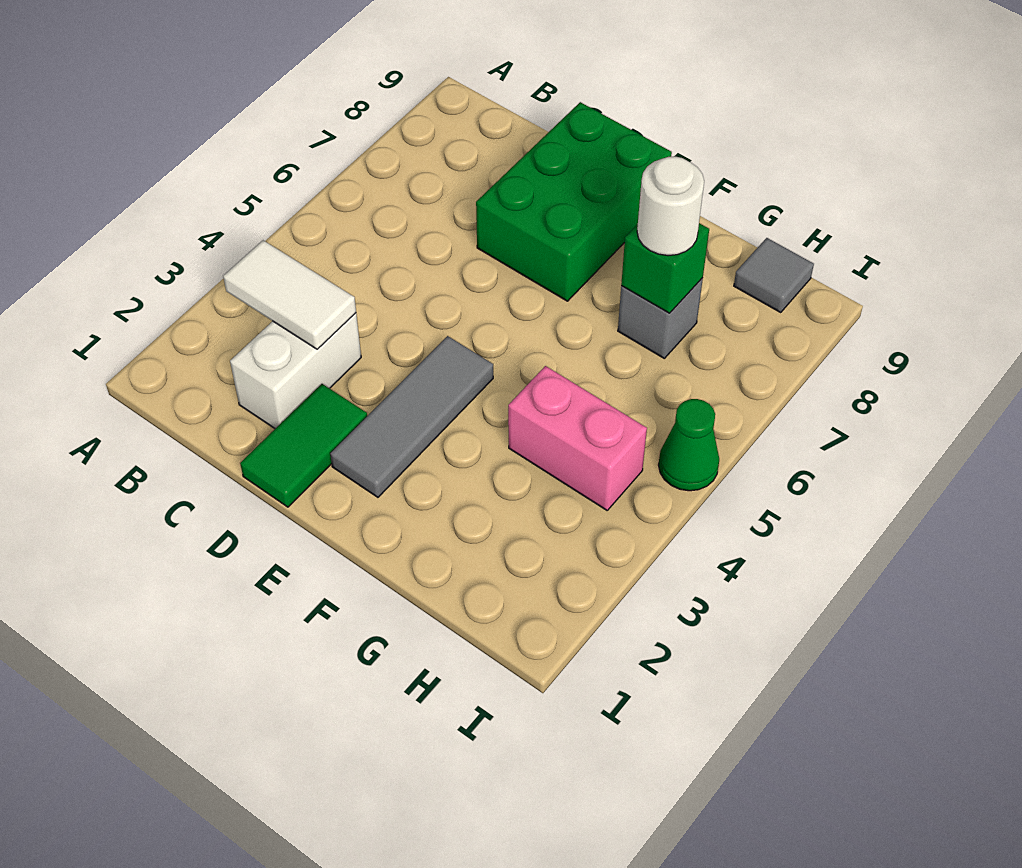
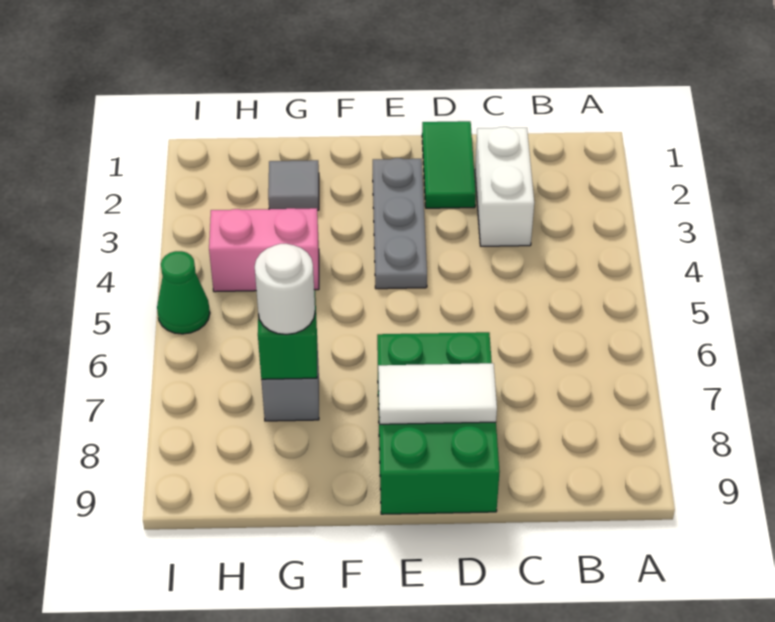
white 1x2 tile [223,240,356,349] -> white 1x2 tile moved to [378,363,497,424]
grey 1x3 tile [330,336,493,497] -> grey 1x3 plate [373,158,427,289]
grey 1x1 tile [734,238,814,313] -> grey 1x1 tile moved to [268,160,319,210]

